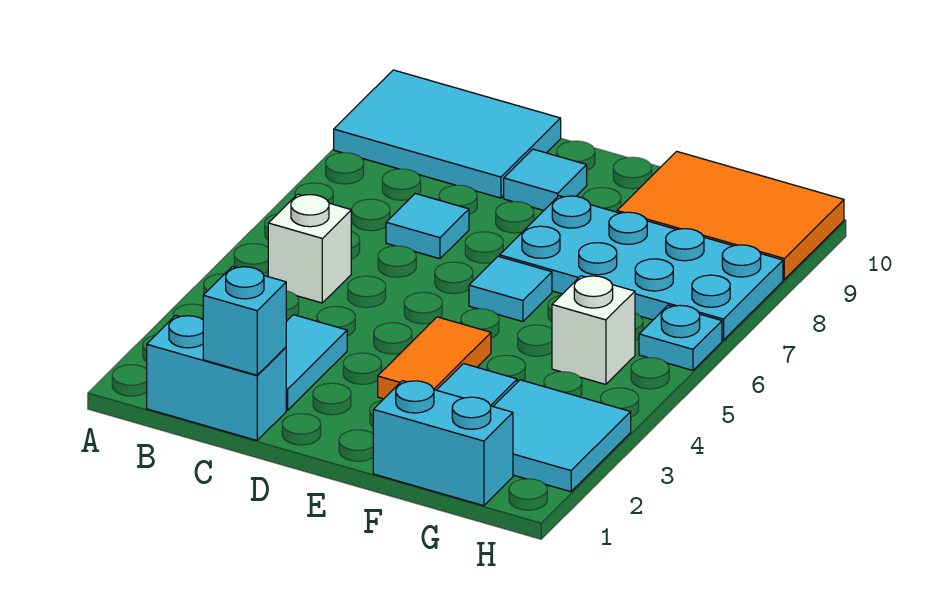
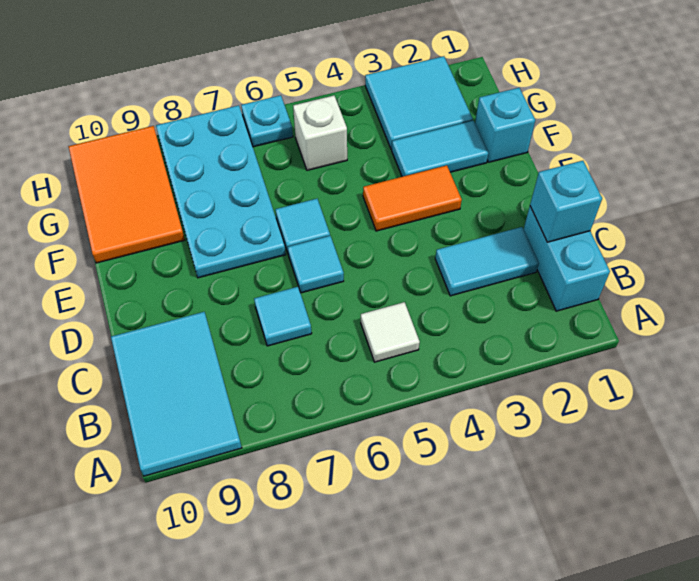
white 1x1 brick [268,194,351,303] -> white 1x1 tile [361,302,420,362]
cyan 1x1 tile [504,149,587,210] -> cyan 1x1 tile moved to [288,236,344,293]
cyan 1x2 brick [373,381,513,506] -> cyan 1x1 brick [475,88,535,162]

